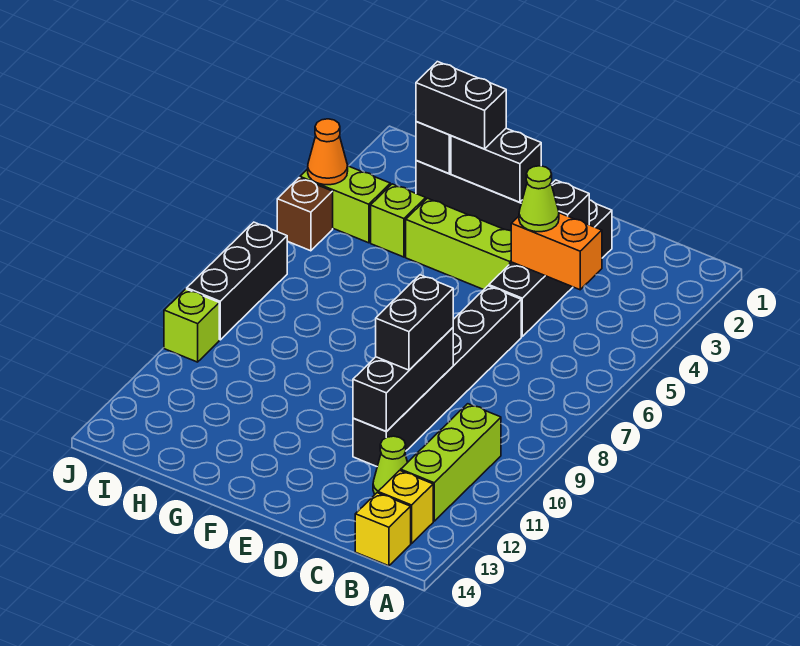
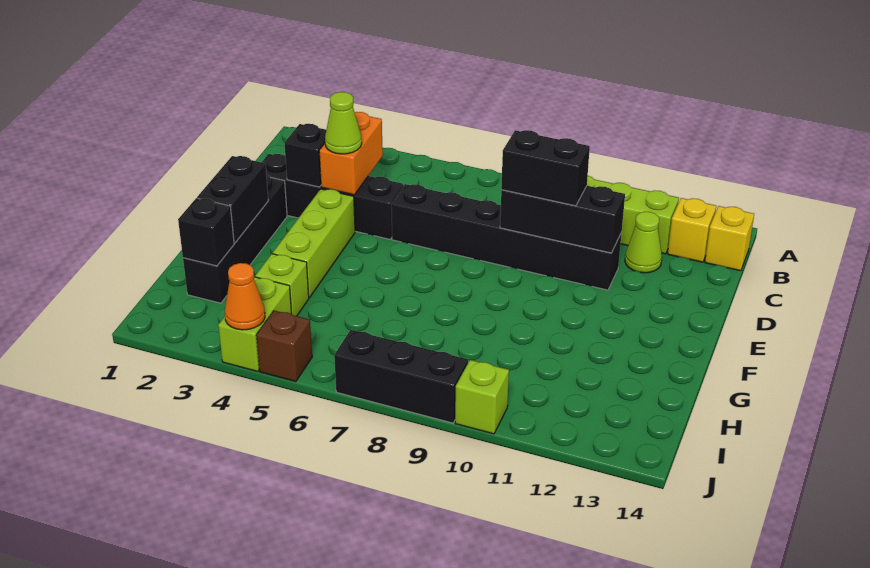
black 1x2 brick [416,62,506,149] -> none

